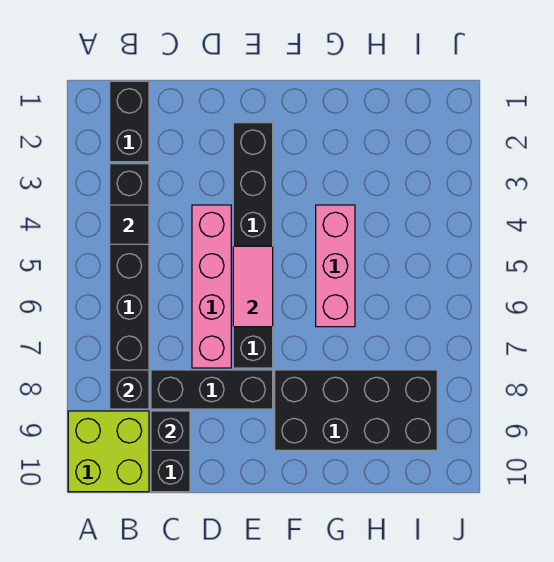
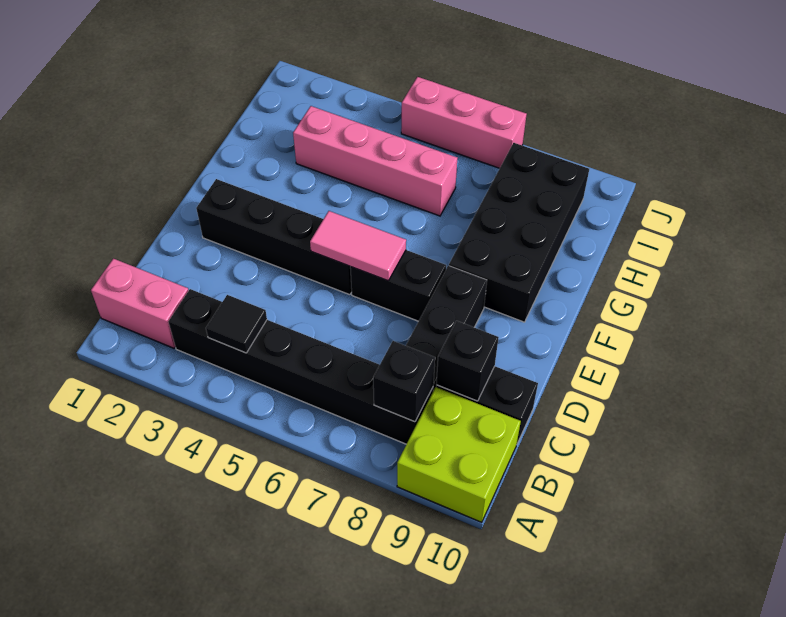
black 1x2 brick [110,81,149,162] -> pink 1x2 brick [91,259,189,348]
pink 1x4 brick [192,205,231,368] -> pink 1x4 brick moved to [293,106,457,216]
pink 1x3 brick [316,205,355,327] -> pink 1x3 brick moved to [401,77,527,168]

